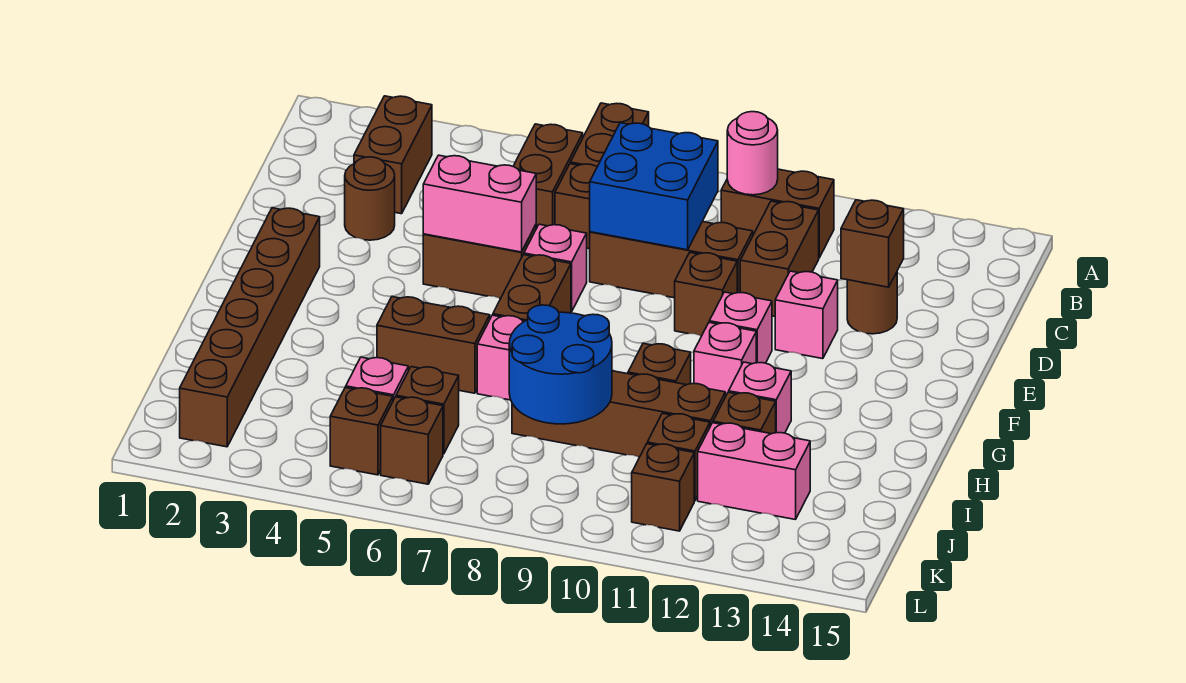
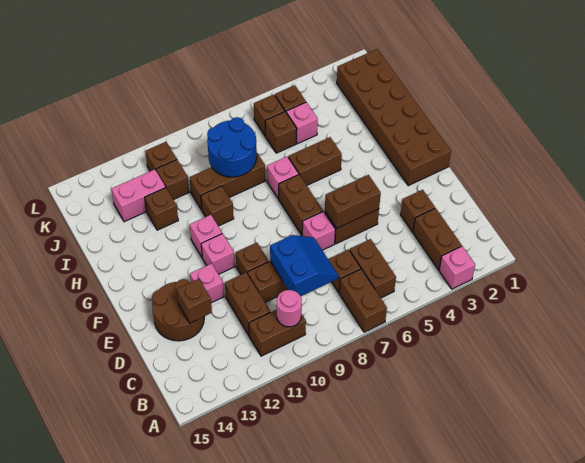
blue 2x2 brick [590,123,718,250] -> blue 2x2 slope [270,235,339,296]
brown 1x1 round brick [345,157,395,240] -> brown 1x1 brick [400,190,435,232]
brown 1x1 round brick [847,272,897,334] -> brown 2x2 round brick [152,279,204,341]
pink 1x2 brick [423,155,536,252] -> brown 1x2 brick [325,175,381,228]
brown 1x6 brick [180,208,320,447] -> brown 2x6 brick [337,49,451,186]
pink 1x1 brick [729,362,791,433] -> pink 1x1 brick moved to [439,246,475,289]
brown 1x4 brick [512,371,725,457] -> brown 1x3 brick [189,153,265,210]

